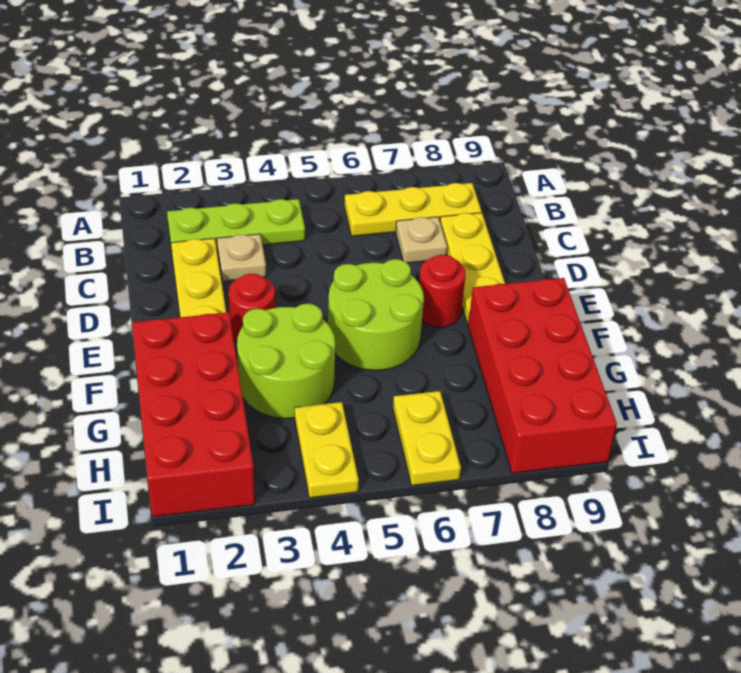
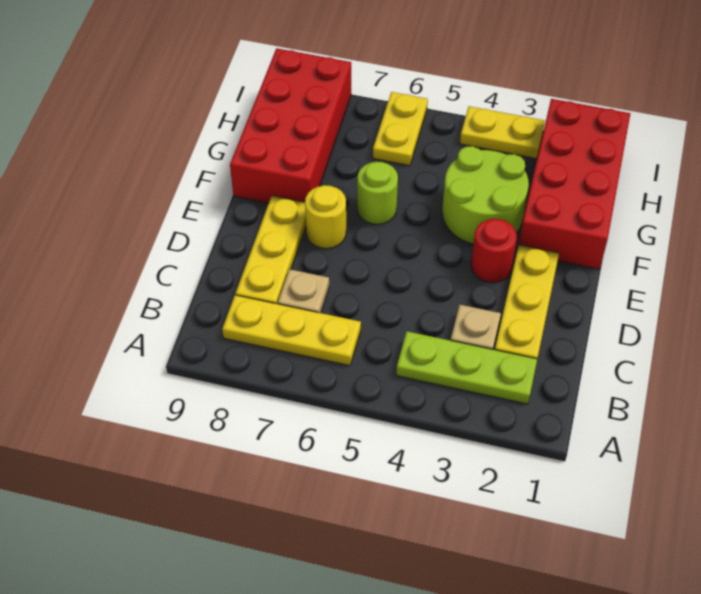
lime 2x2 round brick [328,259,424,370] -> lime 1x1 round brick [357,162,398,224]
red 1x1 round brick [419,255,466,327] -> yellow 1x1 round brick [305,185,346,249]
yellow 1x2 plate [295,402,359,498] -> yellow 1x2 plate turned to [460,106,545,159]

